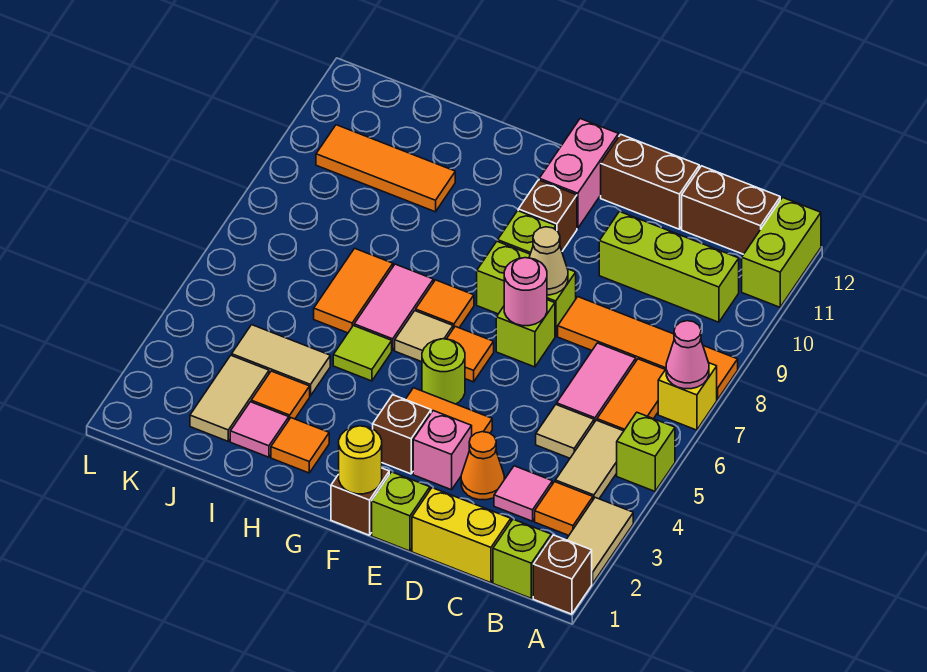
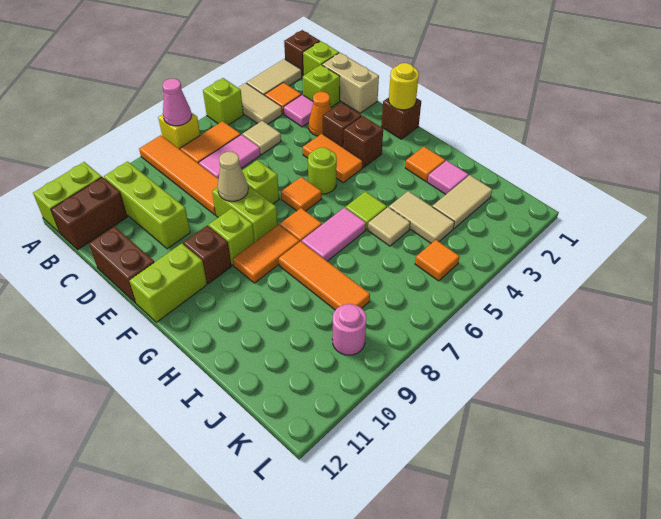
tan 1x2 tile [555,420,623,499] -> tan 1x2 tile turned to [238,83,282,124]
brown 1x2 brick [682,166,780,254] -> brown 1x2 brick turned to [51,177,127,250]
yellow 1x2 brick [412,488,511,583] -> tan 1x2 brick [322,53,379,113]
lime 1x1 brick [372,472,430,551] -> lime 1x1 brick moved to [303,65,340,107]
pink 1x1 brick [413,411,472,490] -> brown 1x1 brick [323,103,362,147]
pink 1x1 round brick [504,258,547,326] -> pink 1x1 round brick moved to [332,304,366,355]
pink 1x2 brick [539,119,619,228] -> lime 1x2 brick [129,243,207,322]
tan 1x1 tile [395,311,453,362] -> tan 1x1 tile moved to [368,207,410,246]
orange 1x1 tile [251,371,310,419] -> orange 1x1 tile moved to [415,240,460,281]
orange 1x2 tile [314,248,393,333] -> orange 1x2 tile moved to [233,225,300,283]
orange 1x3 tile [316,125,455,212] -> orange 1x3 tile moved to [279,241,370,310]

